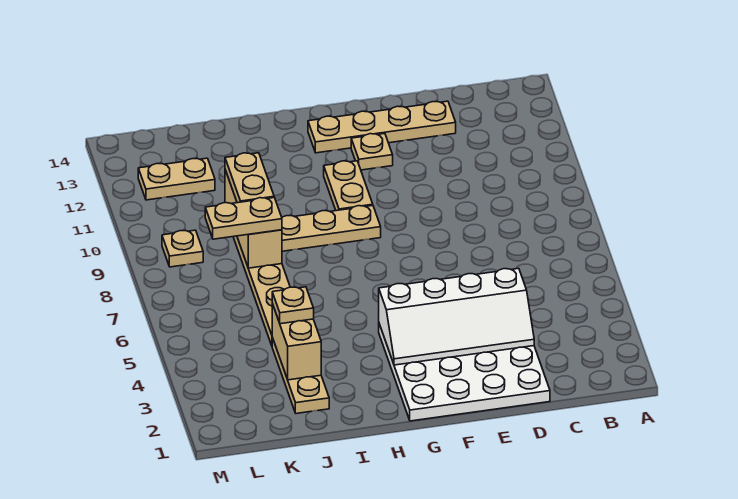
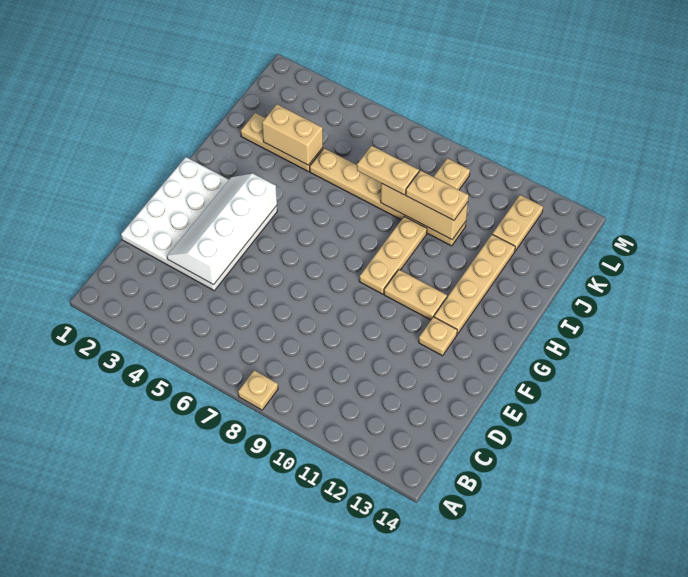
tan 1x4 plate [308,101,456,153] -> tan 1x4 plate moved to [434,235,515,334]
tan 1x1 plate [272,287,314,324] -> tan 1x1 plate moved to [238,370,278,410]
tan 1x2 plate [205,198,282,239] -> tan 1x2 plate turned to [357,146,419,195]

